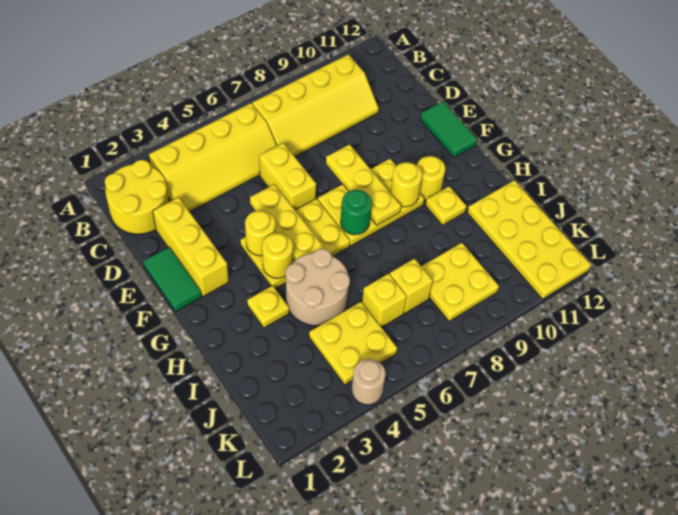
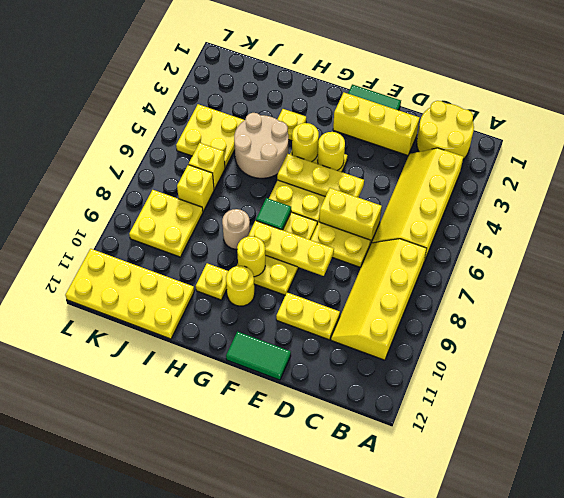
none -> yellow 1x2 plate [311,222,371,267]
none -> yellow 1x2 plate [276,292,340,340]
green 1x1 round brick [340,190,372,235] -> green 1x1 tile [256,198,291,230]
tan 1x1 round brick [352,359,386,405] -> tan 1x1 round brick moved to [222,209,250,249]

